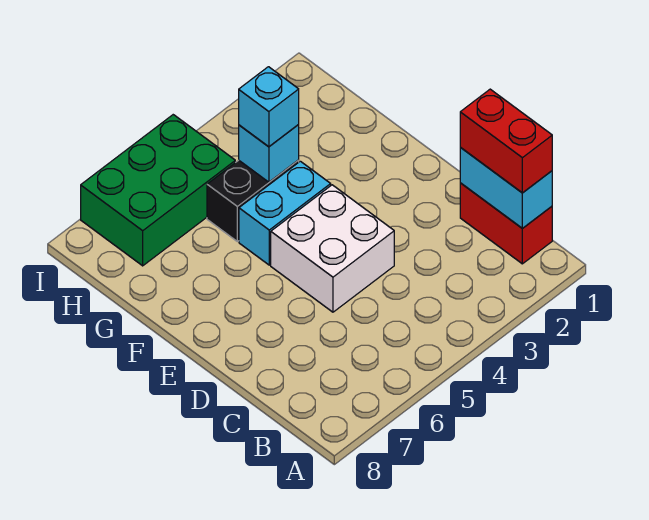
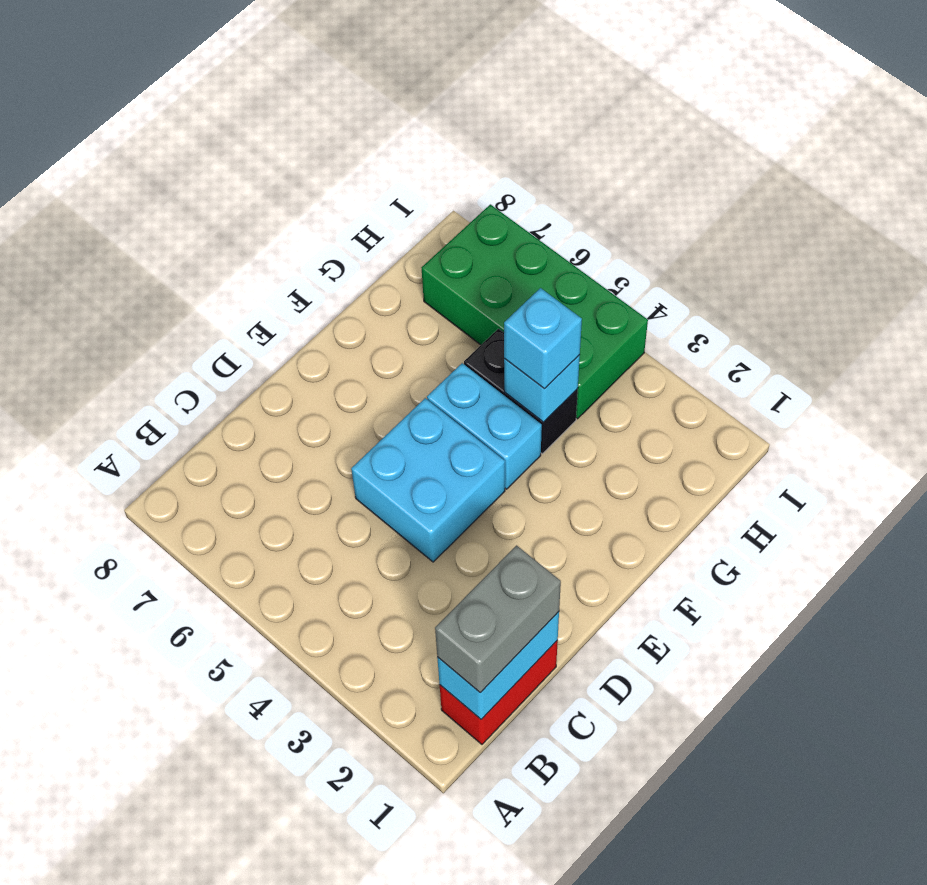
red 1x2 brick [460,89,552,193] -> grey 1x2 brick [435,545,561,693]
white 2x2 brick [271,185,394,312] -> cyan 2x2 brick [351,398,505,562]
green 2x3 brick [81,115,235,266] -> green 2x4 brick [422,204,648,419]

